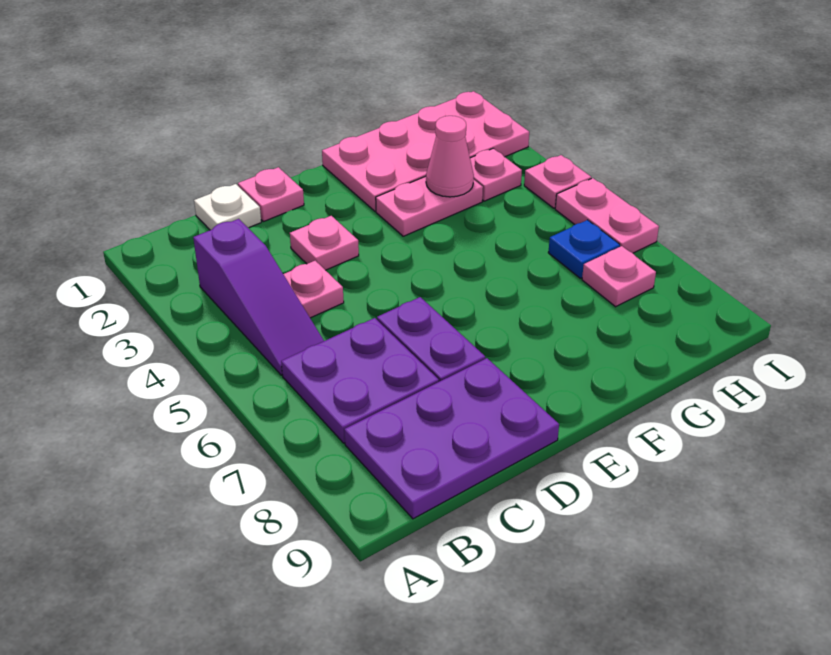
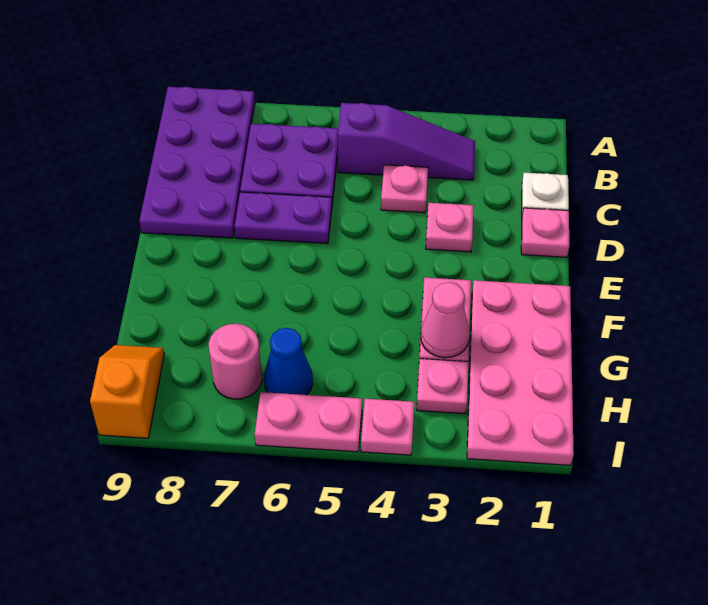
purple 1x3 slope [193,219,324,375] -> purple 1x3 slope turned to [338,103,475,180]
purple 2x3 plate [344,358,559,519] -> purple 2x4 plate [139,87,255,238]
blue 1x1 plate [548,220,620,278] -> blue 1x1 cone [264,328,313,395]
pink 1x1 plate [582,246,656,307] -> pink 1x1 round brick [209,324,262,399]
none -> orange 1x2 slope [90,345,164,438]

